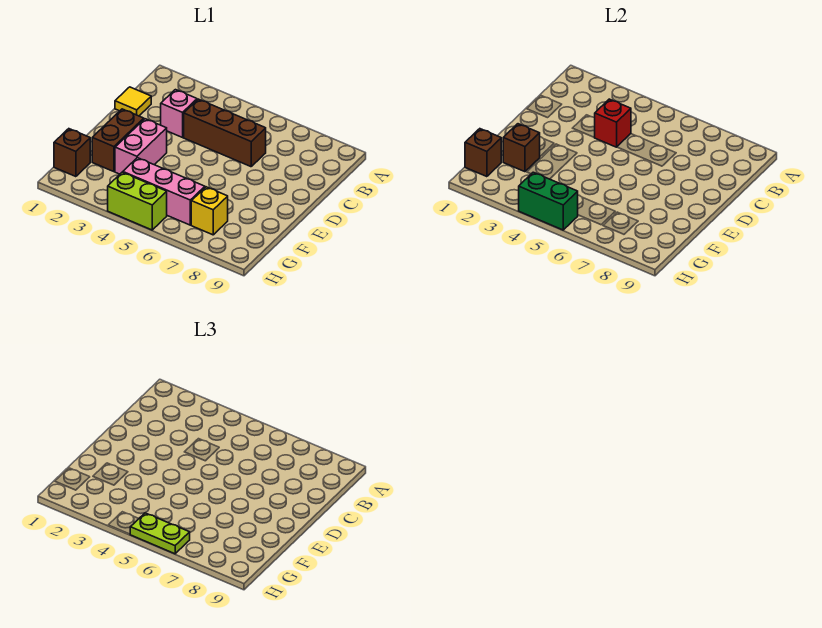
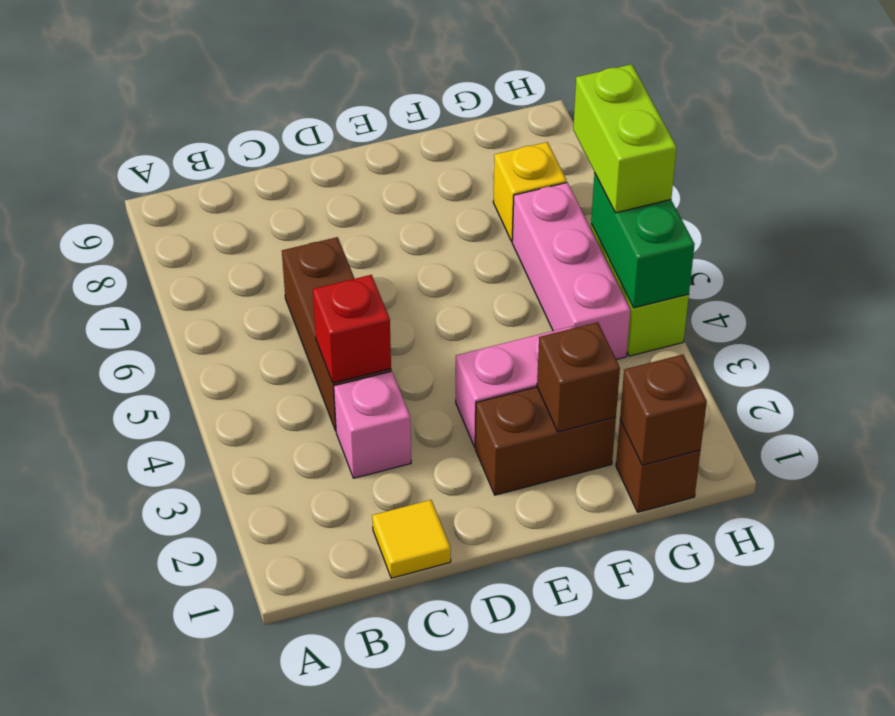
lime 1x2 plate [130,513,190,554] -> lime 1x2 brick [573,64,677,213]

